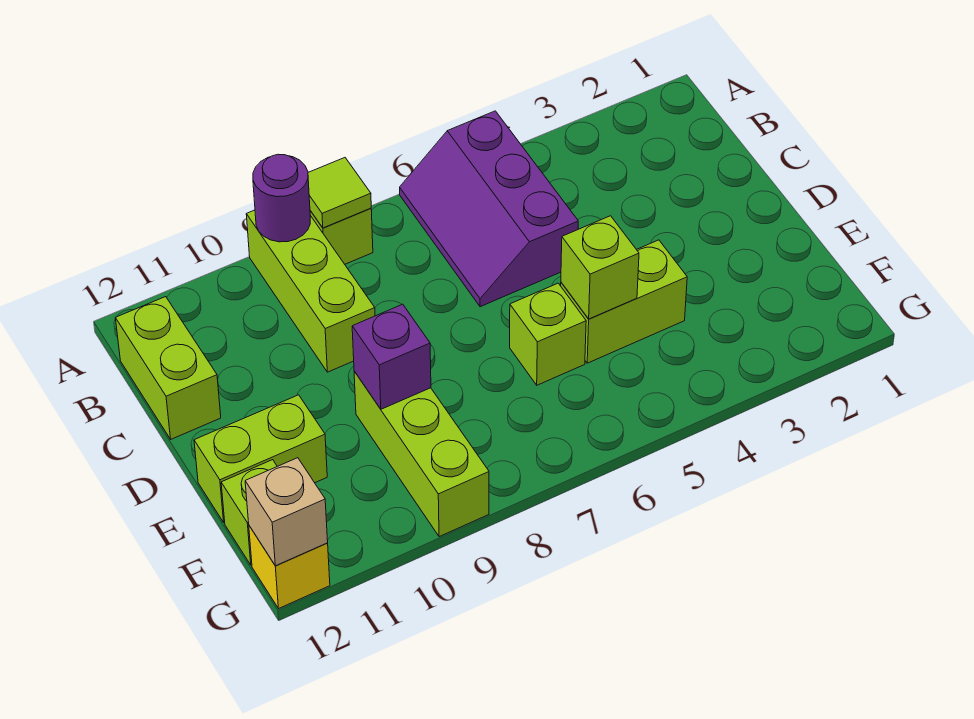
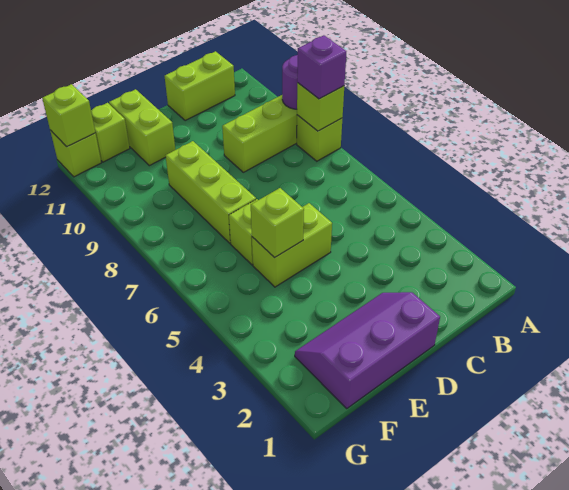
purple 2x3 slope [400,111,578,307] -> purple 2x3 slope moved to [295,292,440,408]
lime 1x1 tile [308,158,371,228] -> lime 1x1 brick [297,83,344,131]
lime 1x2 brick [561,240,687,363] -> lime 1x2 brick turned to [252,203,332,287]
lime 1x3 brick [354,371,489,537] -> lime 1x3 brick turned to [166,141,256,243]
purple 1x1 brick [352,304,431,409] -> purple 1x1 brick moved to [297,35,346,99]
yellow 1x1 brick [249,526,330,609] -> lime 1x1 brick [50,130,101,177]
tan 1x1 brick [245,458,328,566] -> lime 1x1 brick [42,84,95,147]

